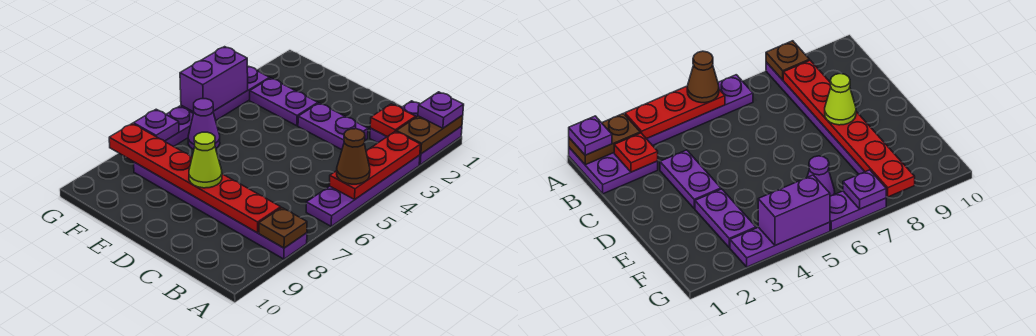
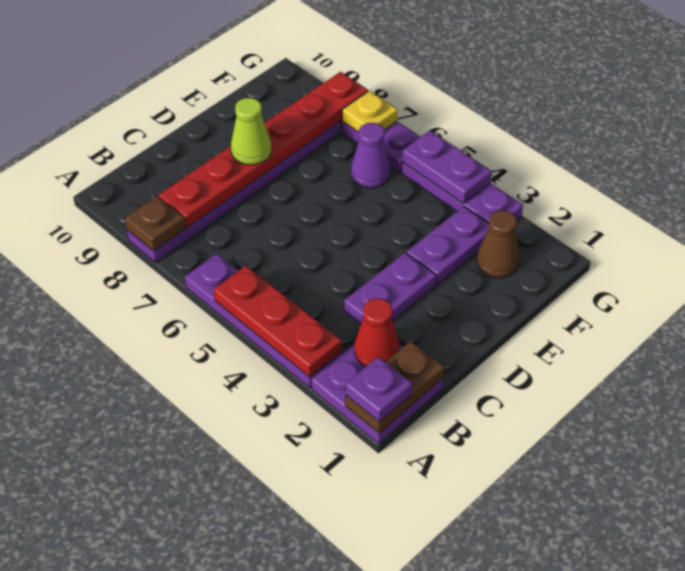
brown 1x2 plate [396,115,463,154] -> brown 1x2 plate turned to [345,341,444,433]
brown 1x1 cone [337,129,370,184] -> brown 1x1 cone moved to [477,210,519,278]
red 1x1 plate [370,104,416,137] -> red 1x1 cone [354,298,399,367]
purple 1x2 brick [180,47,248,112] -> purple 1x2 plate [402,130,492,204]
purple 1x1 plate [134,109,179,141] -> yellow 1x1 plate [342,91,398,132]

